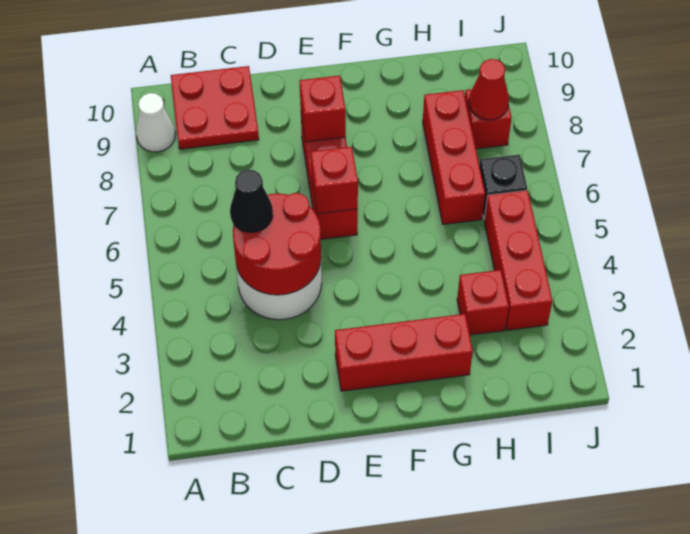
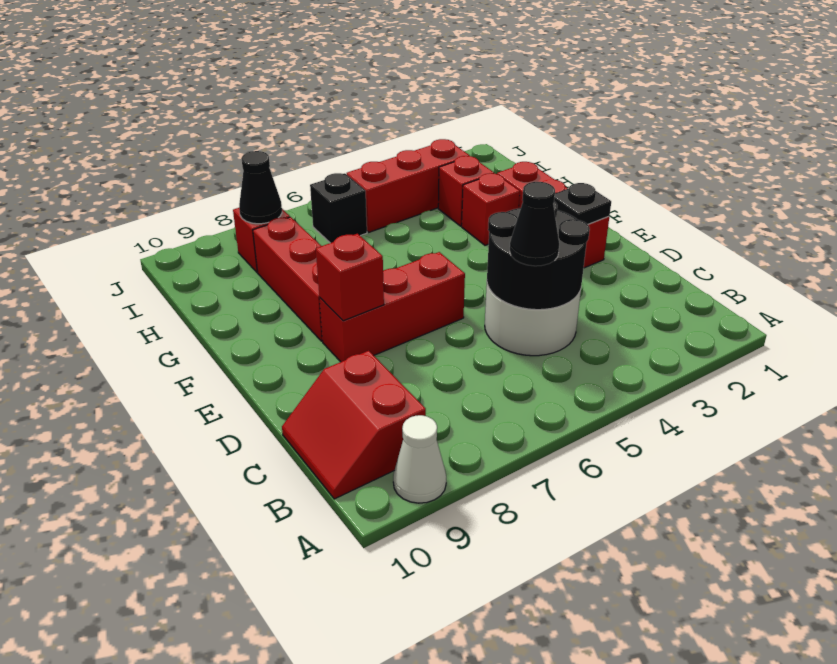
red 2x2 plate [171,66,259,149] -> red 2x2 slope [282,351,426,499]
red 2x2 round brick [233,193,321,295] -> black 2x2 round brick [487,202,590,310]
none -> black 1x1 plate [554,183,611,224]
red 1x1 brick [311,147,358,214] -> red 1x1 brick moved to [462,173,520,245]
red 1x3 brick [423,90,485,224] -> red 1x3 brick turned to [253,217,322,341]
red 1x1 cone [469,59,509,120] -> black 1x1 cone [239,151,282,224]

